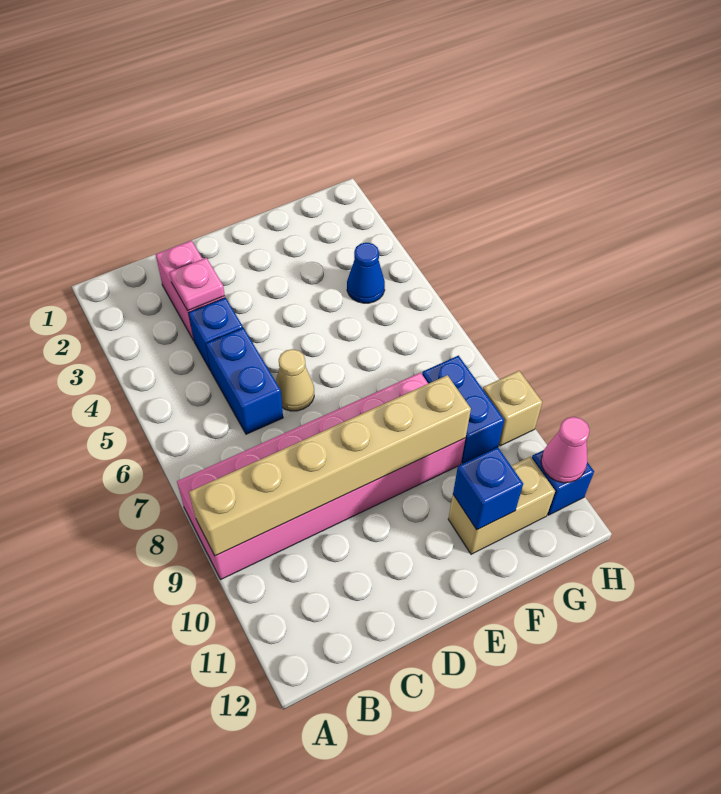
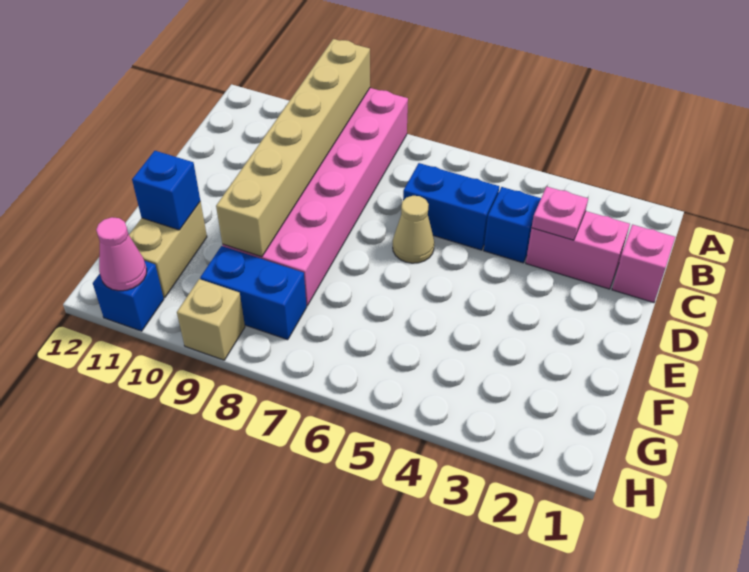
none -> pink 1x1 brick [612,225,675,303]
blue 1x1 cone [347,243,385,303] -> none

